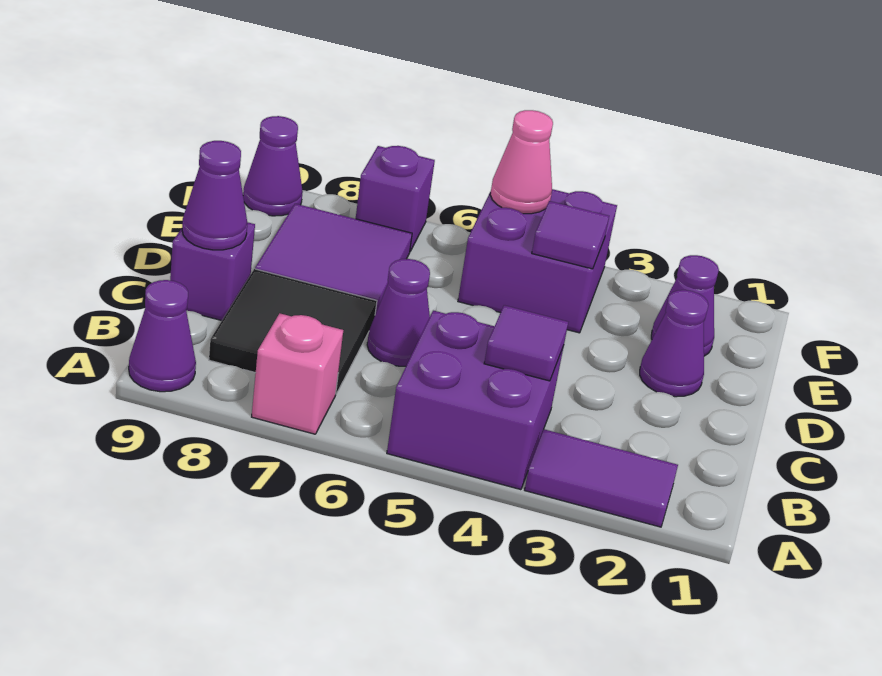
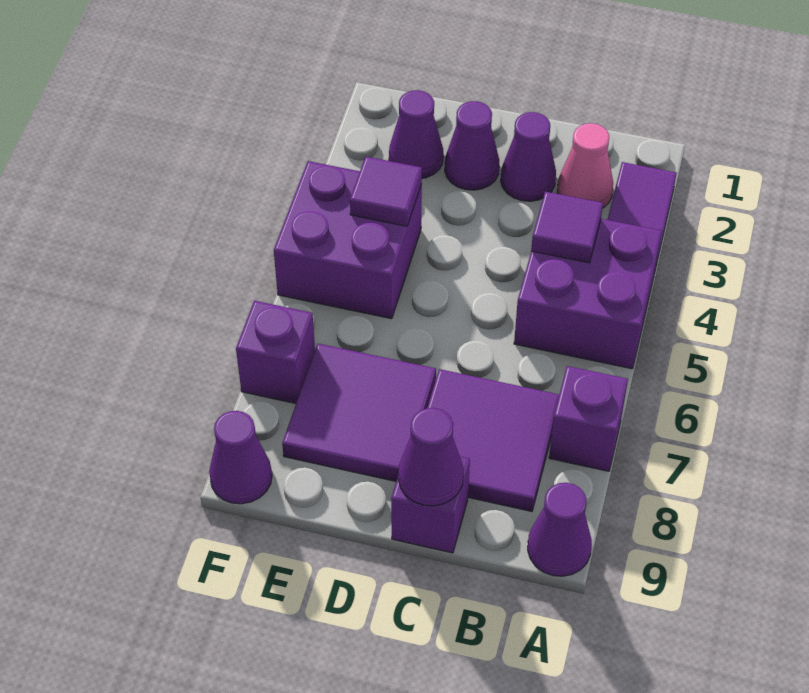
pink 1x1 brick [252,313,343,434] -> purple 1x1 brick [549,366,628,471]
black 2x2 tile [209,269,377,394] -> purple 2x2 tile [427,369,559,511]
purple 1x1 cone [367,259,430,366] -> purple 1x1 cone moved to [501,112,556,201]
pink 1x1 cone [490,110,553,214] -> pink 1x1 cone moved to [557,123,613,208]

